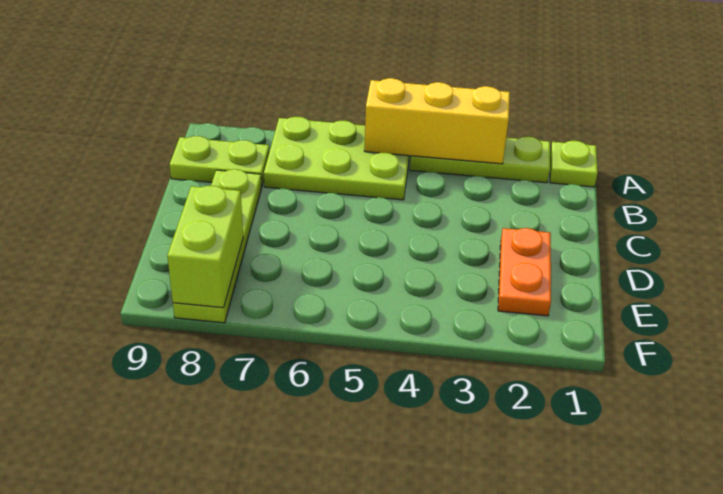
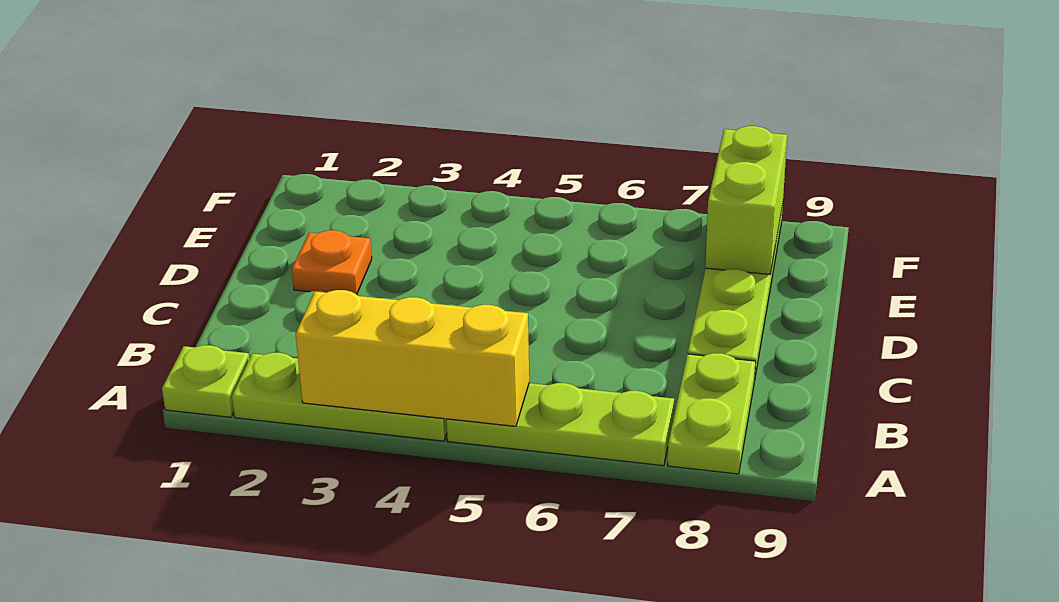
lime 2x3 plate [264,117,410,200] -> lime 1x3 plate [447,383,674,466]
lime 1x2 plate [169,136,269,185] -> lime 1x2 plate turned to [668,353,756,474]
orange 1x2 plate [498,228,551,316] -> orange 1x1 plate [292,230,372,294]

